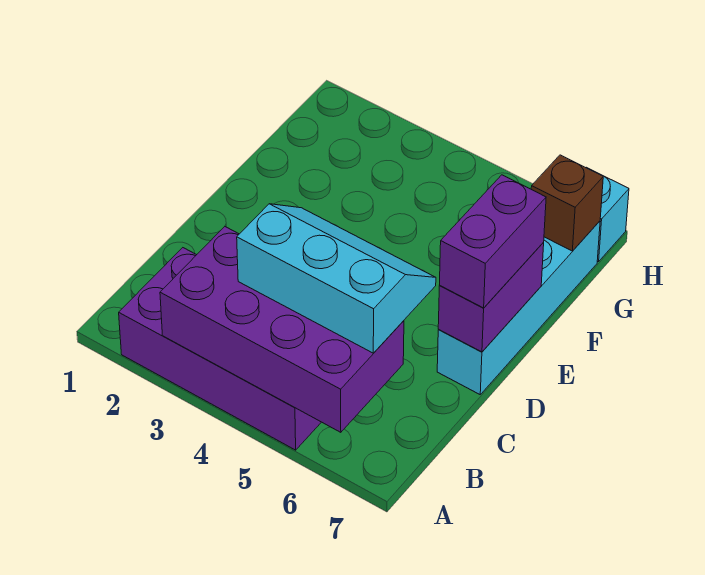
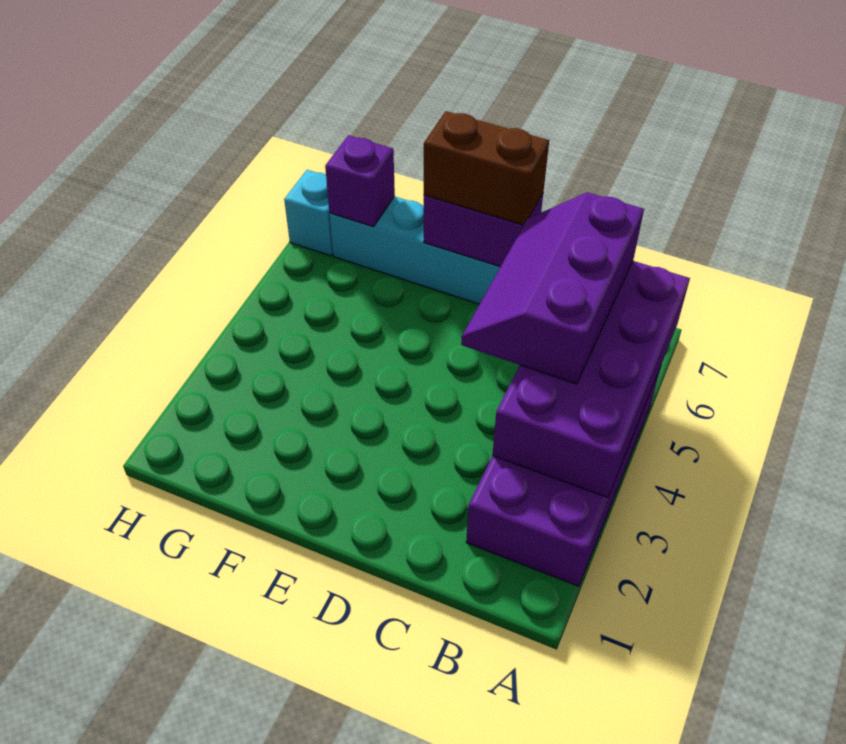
cyan 2x3 slope [237,204,436,353] -> purple 2x3 slope [461,192,644,384]
purple 1x2 brick [440,175,546,308] -> brown 1x2 brick [424,111,549,225]
brown 1x1 brick [531,155,603,251] -> purple 1x1 brick [325,135,395,227]

